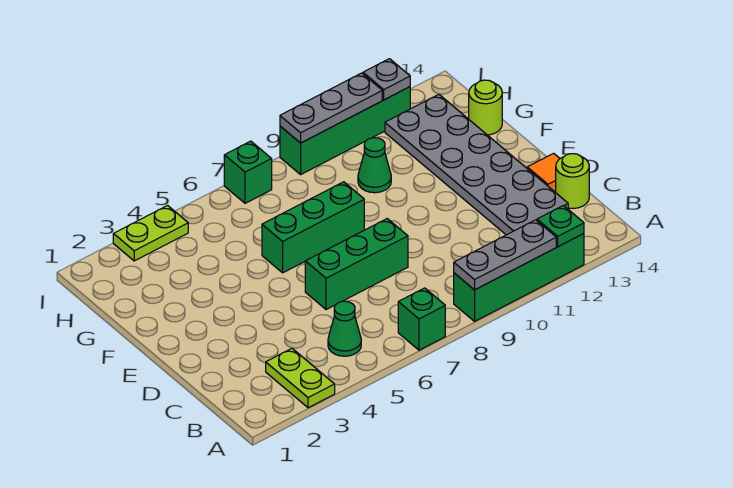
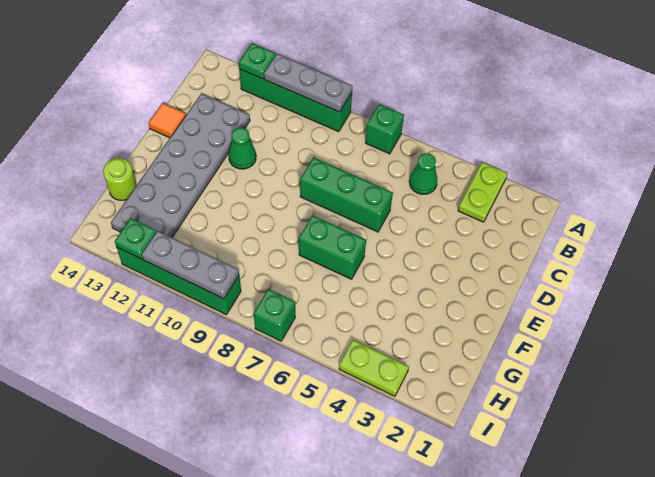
lime 1x1 round brick [556,154,589,208] -> none
green 1x3 brick [262,182,364,273] -> green 1x2 brick [299,215,366,279]
green 1x1 cone [358,138,391,193] -> green 1x1 cone moved to [229,128,256,169]
grey 1x1 plate [363,59,410,100] -> green 1x1 plate [115,218,156,259]

